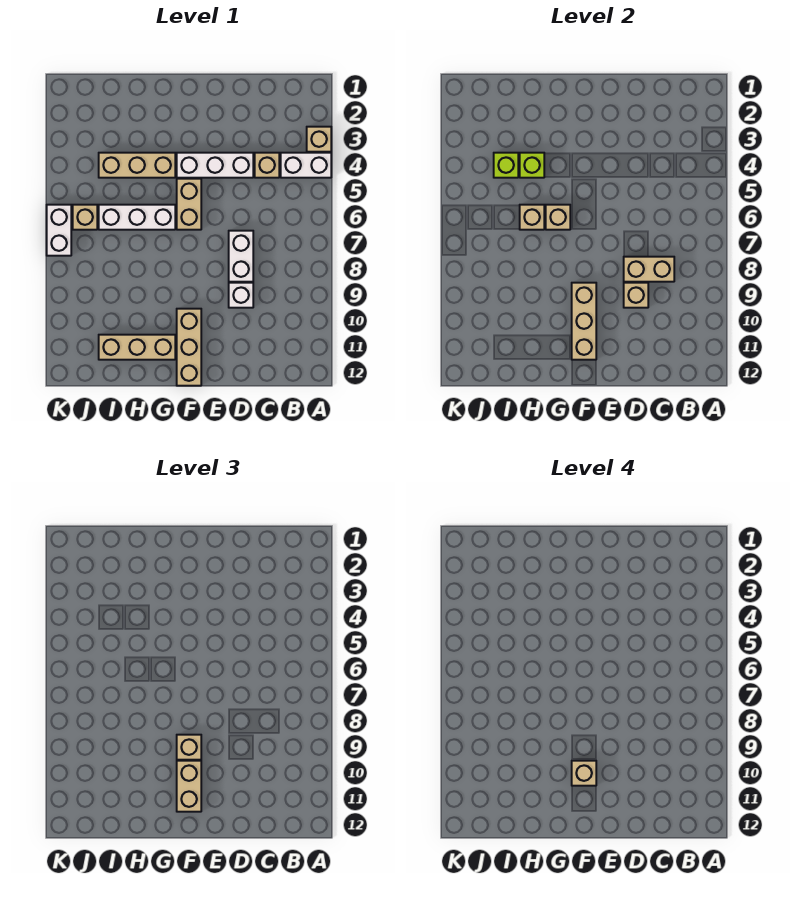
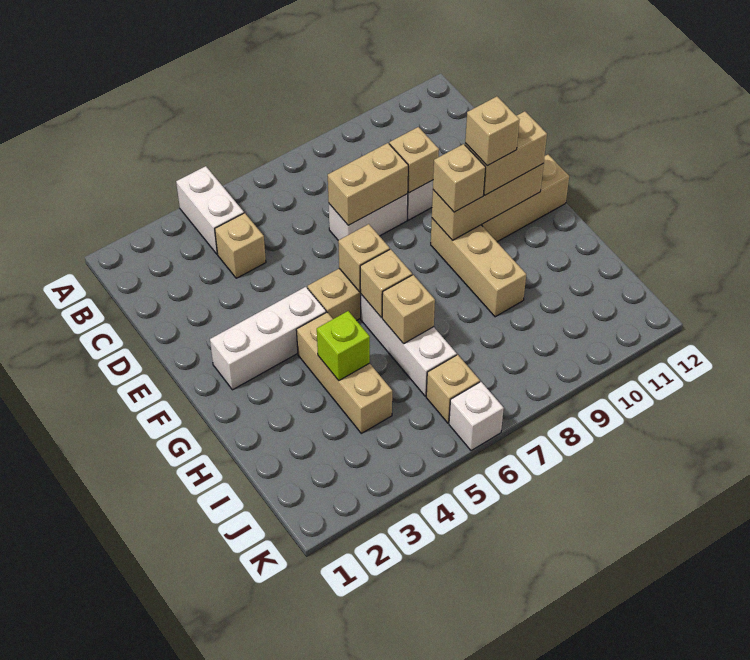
tan 1x1 brick [307,127,331,152] -> tan 1x1 brick moved to [338,224,390,292]
tan 1x2 brick [624,257,674,282] -> tan 1x2 brick turned to [328,143,408,225]
white 1x3 brick [177,153,253,178] -> white 1x3 brick turned to [210,287,326,390]
tan 1x3 brick [99,335,175,360] -> tan 1x3 brick moved to [431,218,526,317]
lime 1x1 brick [494,153,518,178] -> none
white 1x2 brick [47,205,71,256] -> white 1x1 brick [449,382,504,451]

